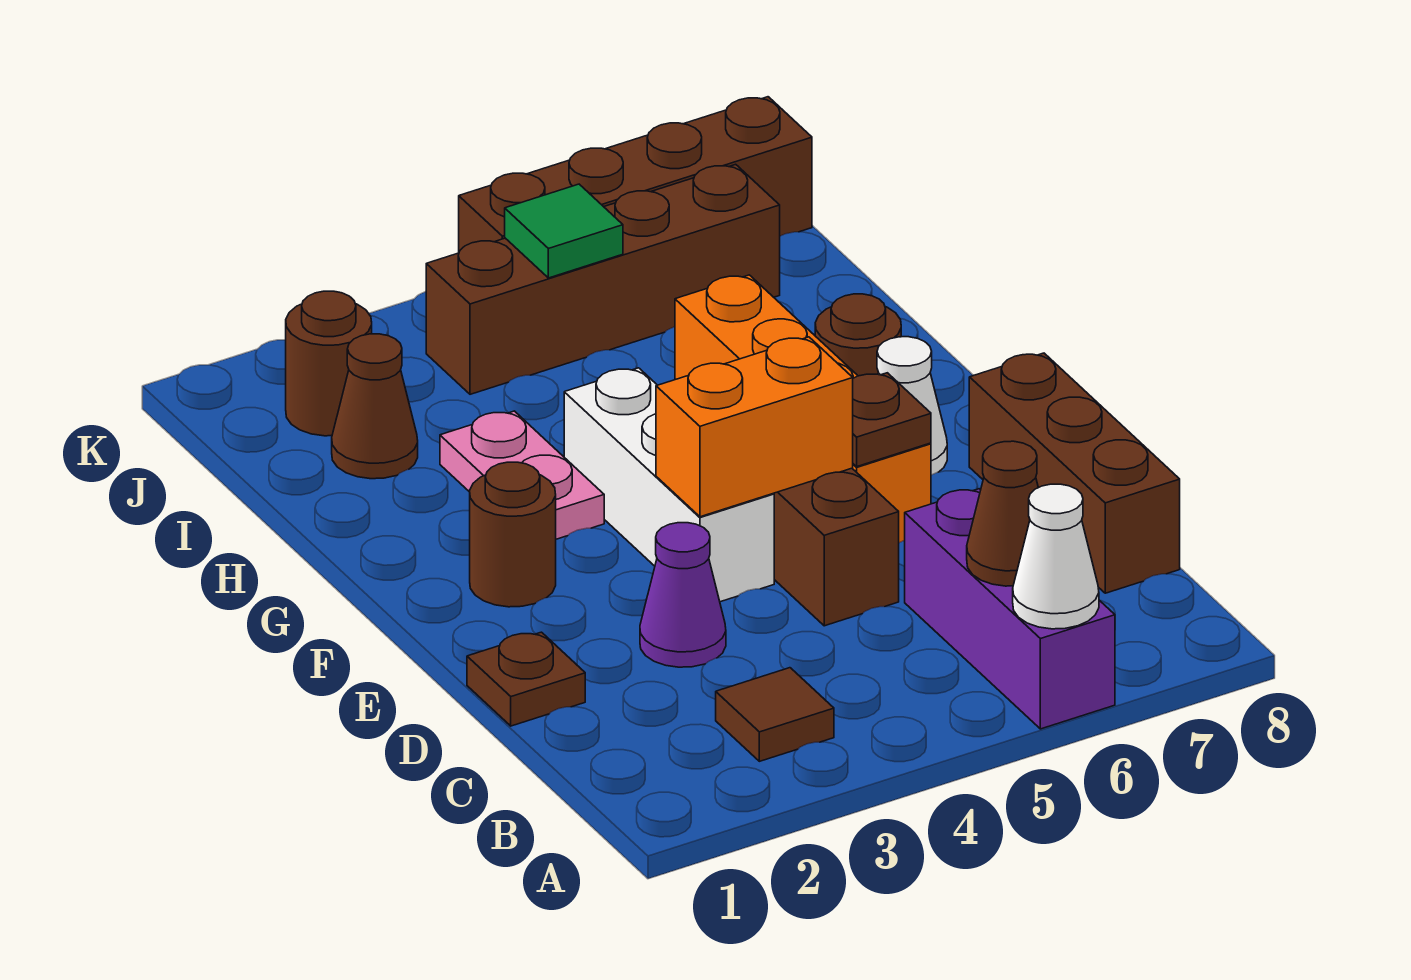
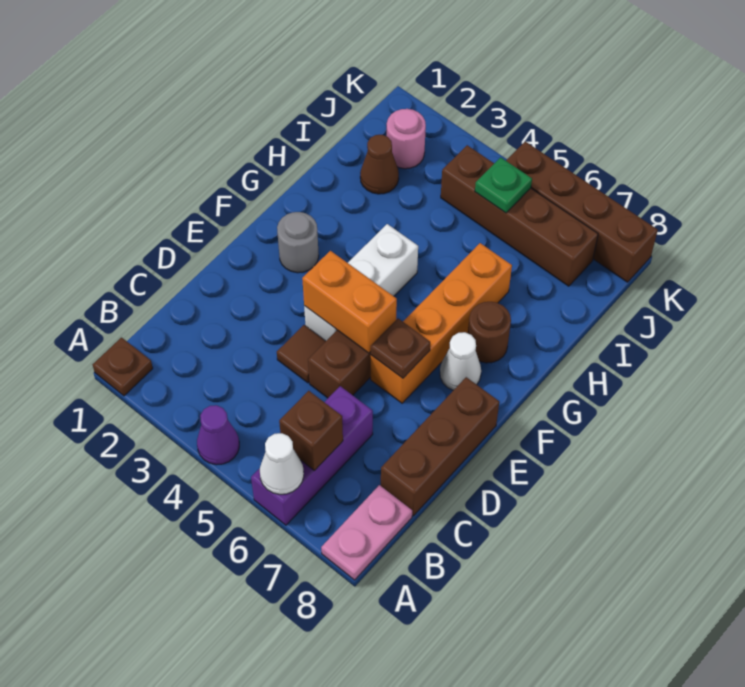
brown 1x1 tile [716,668,834,761] -> brown 1x1 tile moved to [277,325,326,383]
brown 1x1 cone [967,441,1038,586] -> brown 1x1 brick [279,391,343,471]
brown 1x1 plate [467,632,585,726] -> brown 1x1 plate moved to [92,338,153,396]
purple 1x1 cone [640,523,726,667] -> purple 1x1 cone moved to [197,405,239,465]
brown 1x1 round brick [470,462,556,607] -> grey 1x1 round brick [277,212,319,273]
pink 1x2 plate [440,411,604,539] -> pink 1x2 plate moved to [321,485,412,580]
brown 1x1 round brick [286,291,372,436] -> pink 1x1 round brick [387,109,426,169]
green 1x1 tile [505,184,623,278] -> green 1x1 plate [475,157,532,213]

